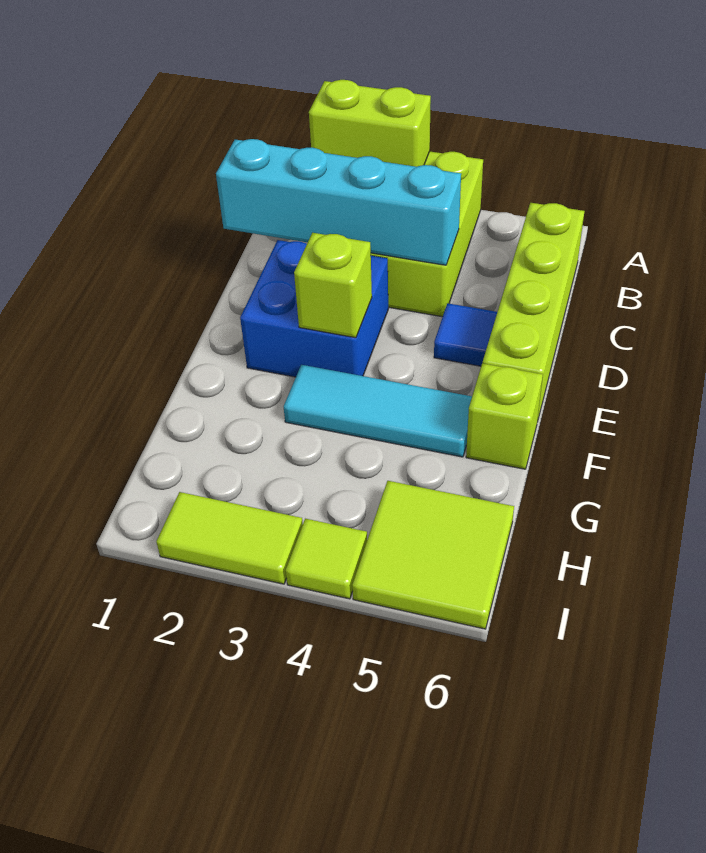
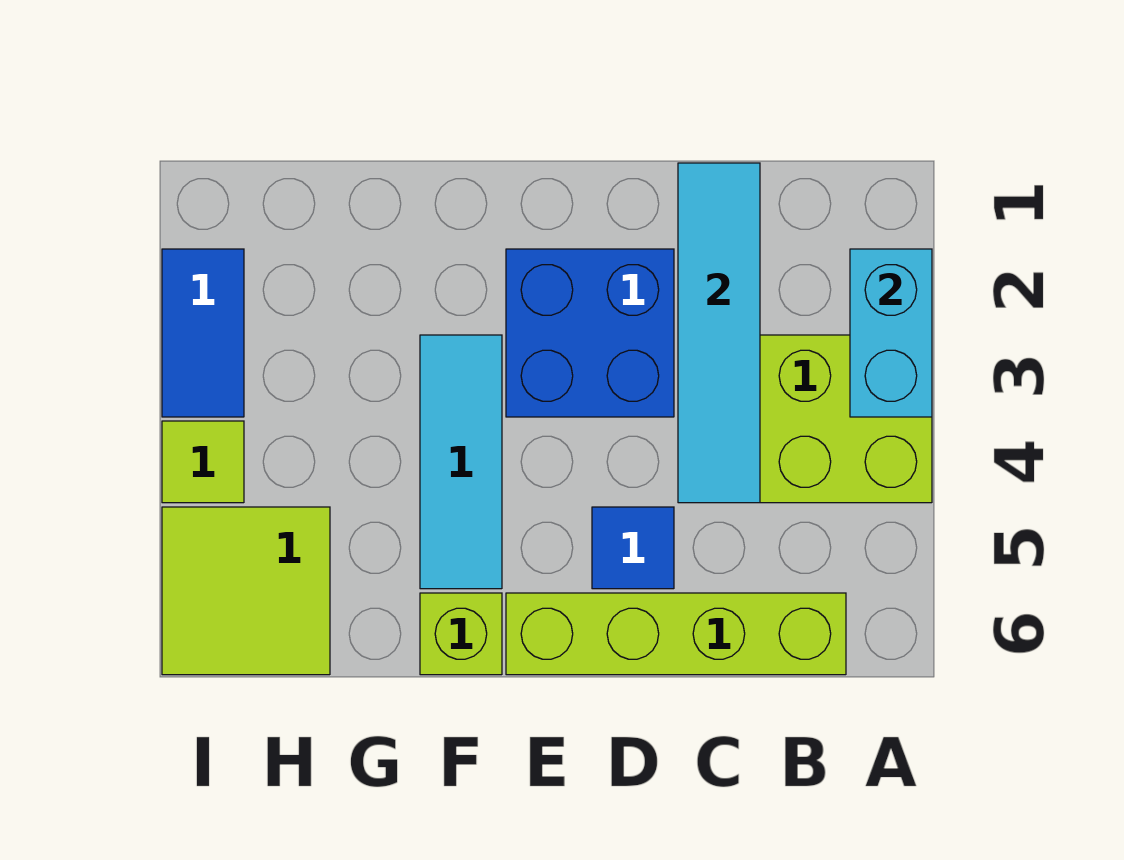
lime 1x2 brick [309,80,431,167] -> cyan 1x2 brick [850,249,932,417]
cyan 1x4 brick [216,139,461,265] -> cyan 1x4 tile [678,163,760,503]
lime 1x1 brick [294,233,372,338] -> none
lime 1x2 tile [156,492,303,584] -> blue 1x2 tile [162,249,244,417]

